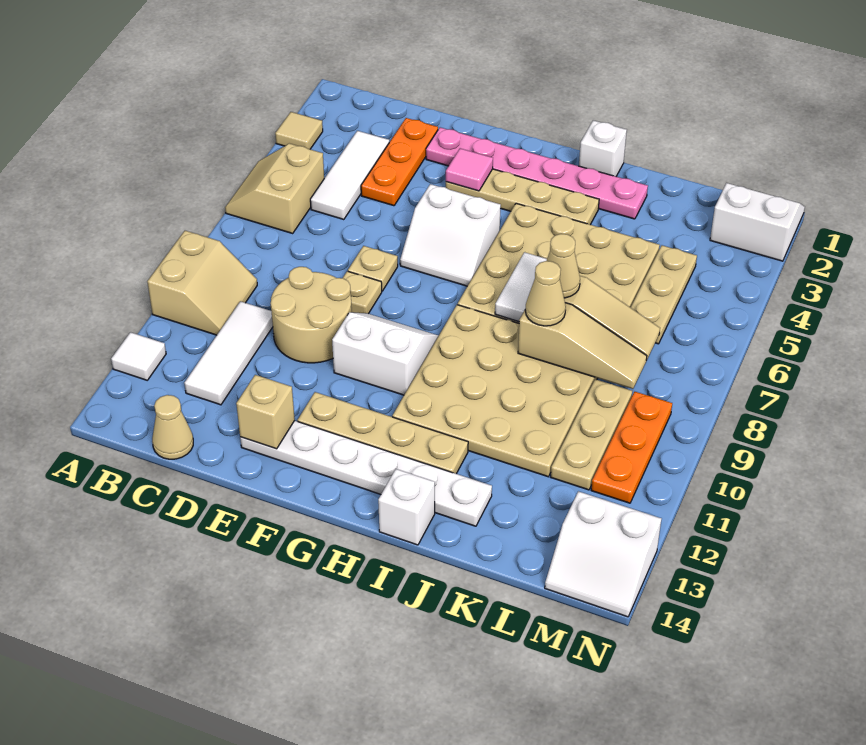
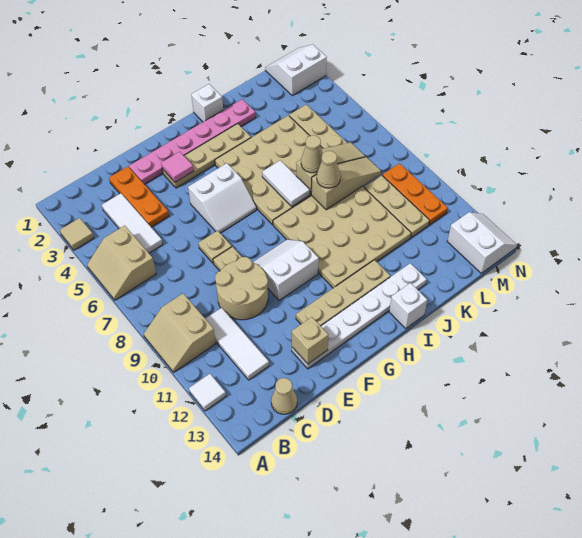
tan 2x2 slope [147,231,257,335] -> tan 2x2 slope turned to [144,294,216,373]
white 2x2 slope [545,491,661,617] -> white 2x2 slope turned to [447,212,517,273]

